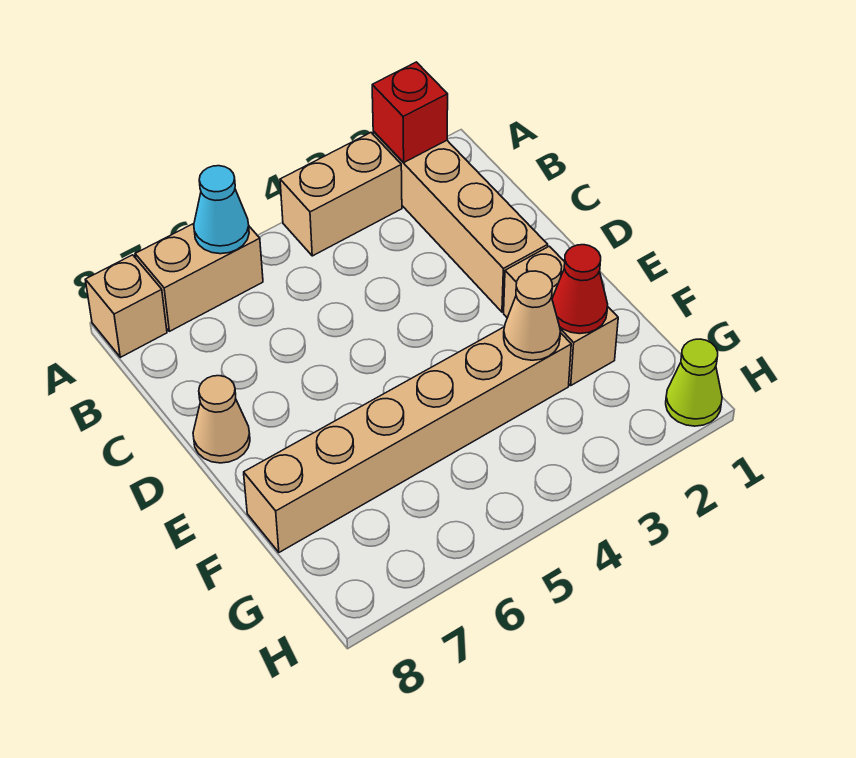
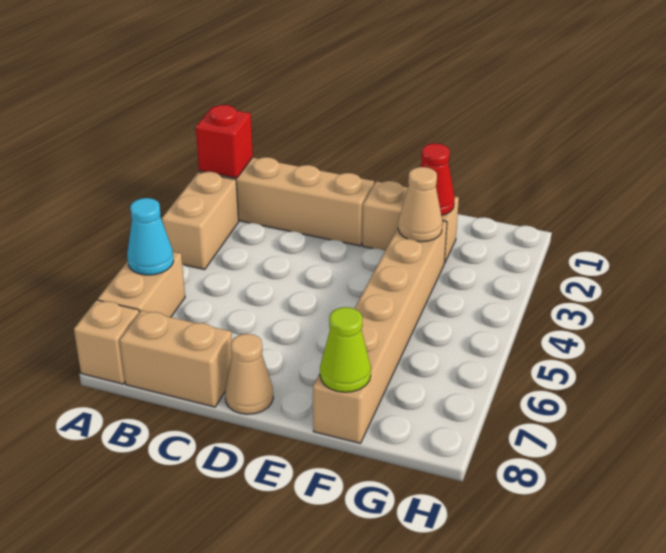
none -> tan 1x2 brick [120,310,232,407]
lime 1x1 cone [666,339,722,426] -> lime 1x1 cone moved to [320,307,371,392]

